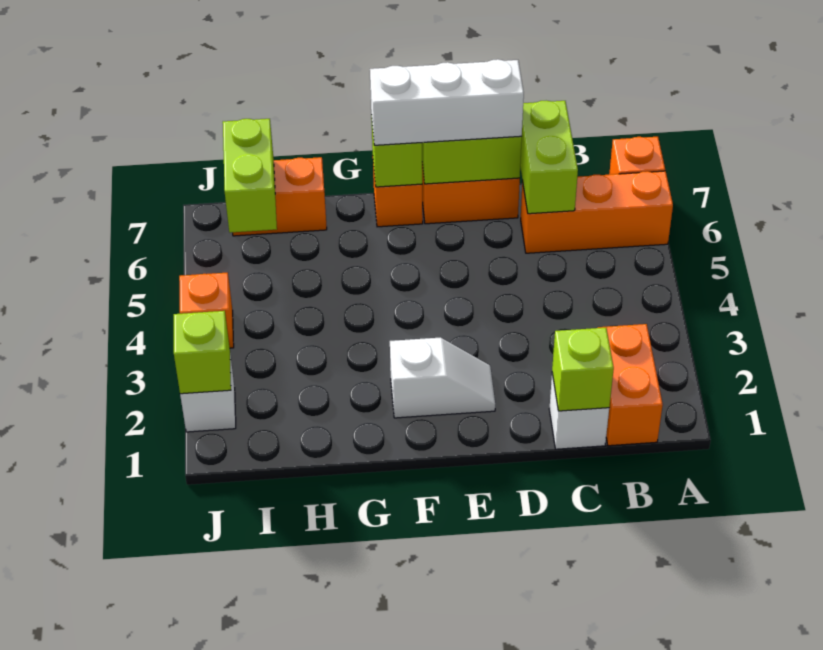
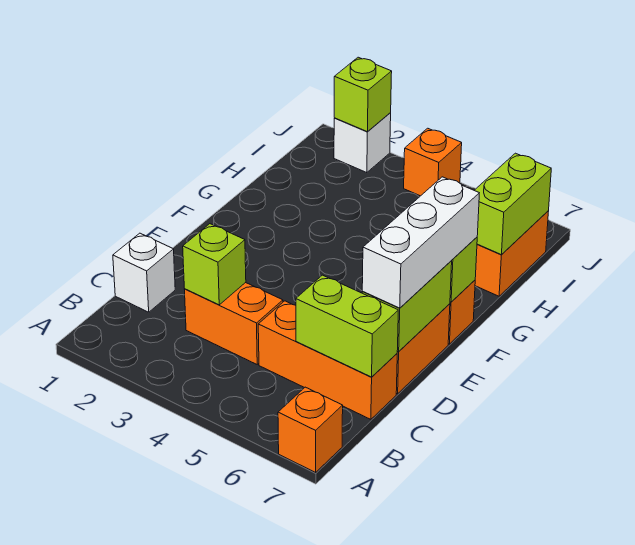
orange 1x3 brick [521,171,673,253] -> orange 1x3 brick turned to [258,301,397,419]
orange 1x2 brick [598,324,663,446] -> orange 1x2 brick moved to [184,283,283,364]
lime 1x1 brick [552,328,614,411] -> lime 1x1 brick moved to [183,224,246,305]
white 1x2 slope [390,338,495,418] -> none
lime 1x2 brick [223,119,277,233] -> lime 1x2 brick turned to [474,153,551,255]

